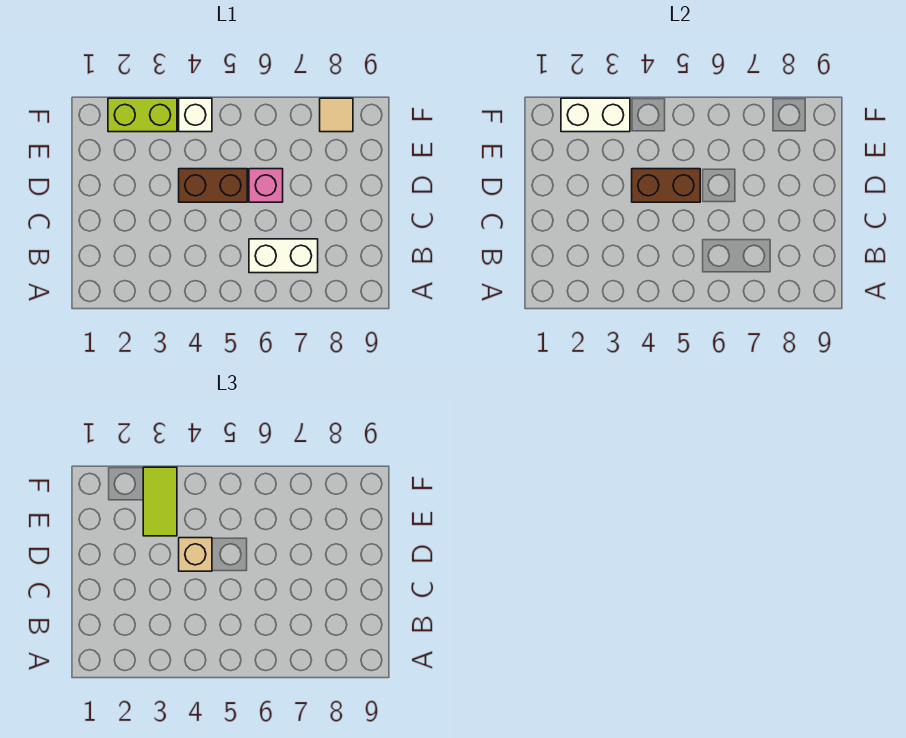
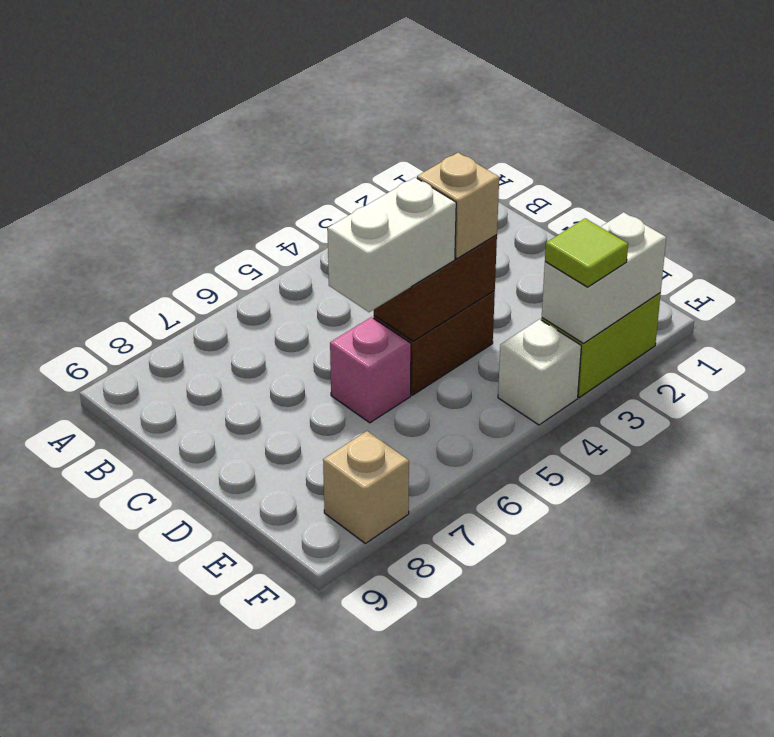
white 1x2 brick [249,239,318,273] -> white 1x2 brick moved to [328,177,456,312]
lime 1x2 tile [143,467,177,536] -> lime 1x1 tile [545,218,628,287]
tan 1x1 tile [320,98,353,132] -> tan 1x1 brick [323,431,409,543]

